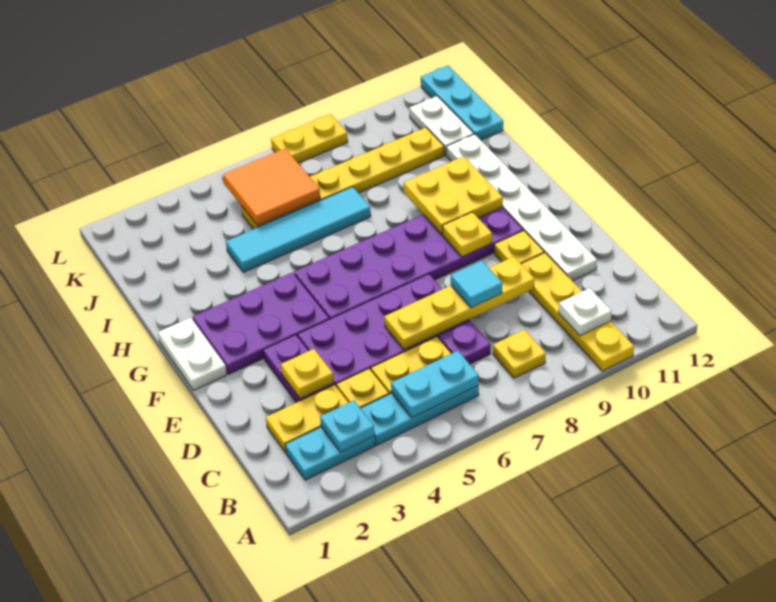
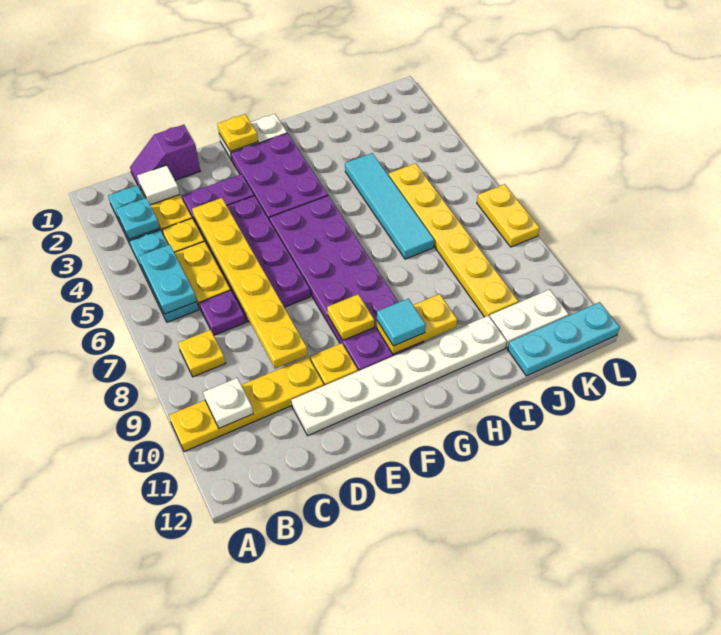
none -> purple 1x2 slope [130,125,200,190]
none -> white 1x1 tile [137,165,180,205]
yellow 1x1 plate [281,349,334,399] -> yellow 1x1 plate moved to [218,114,258,152]
yellow 1x4 plate [384,257,534,350] -> yellow 1x6 plate [192,198,308,369]
cyan 1x1 tile [451,260,502,308] -> cyan 1x1 tile moved to [377,299,426,346]
yellow 2x2 plate [404,156,503,234] -> yellow 1x2 plate [377,294,457,354]
orange 2x2 tile [223,149,320,226] -> none

